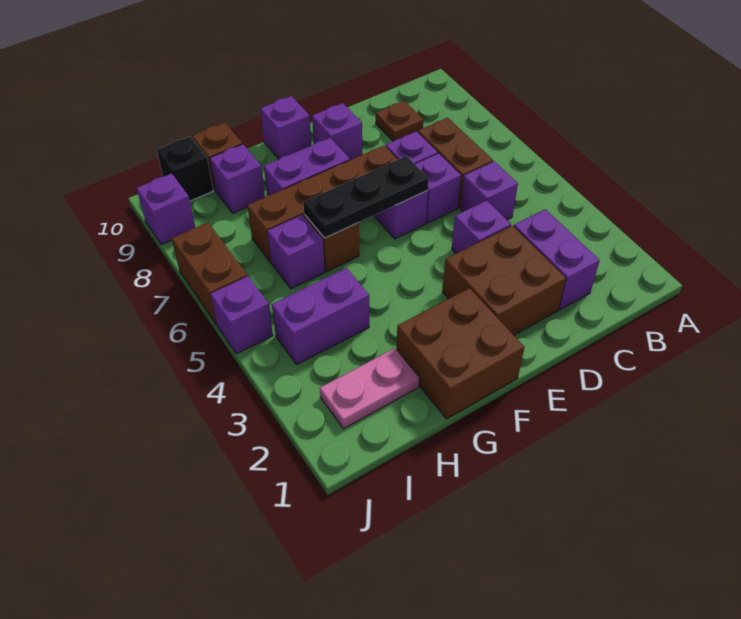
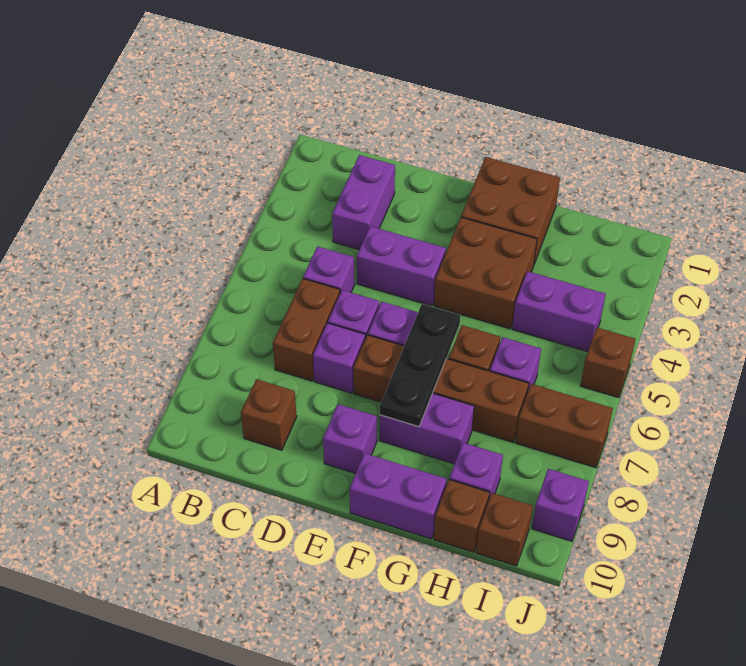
brown 1x1 plate [376,101,423,141] -> brown 1x1 brick [241,379,297,450]
brown 2x2 brick [442,226,566,335] -> brown 2x2 brick moved to [434,217,537,329]
purple 1x1 brick [452,200,511,253] -> purple 1x2 brick [357,226,446,306]
black 1x3 plate [303,156,429,238] -> black 1x3 plate turned to [380,304,460,427]
purple 1x1 brick [260,96,312,159] -> purple 1x2 brick [350,453,447,539]
pink 1x2 plate [320,348,419,429] -> none
black 1x1 brick [157,136,213,201] -> brown 1x1 brick [476,493,533,566]
purple 1x1 brick [211,276,273,354] -> brown 1x1 brick [580,328,635,398]
brown 1x2 brick [172,223,247,325] -> brown 1x2 brick turned to [515,384,613,468]

